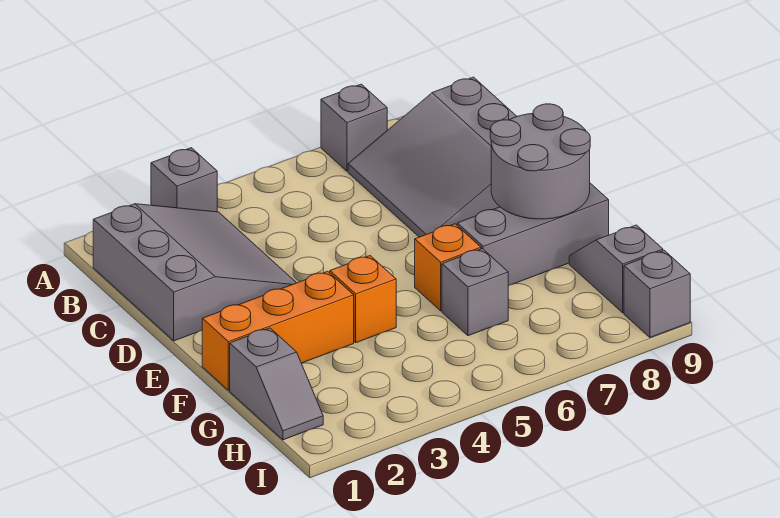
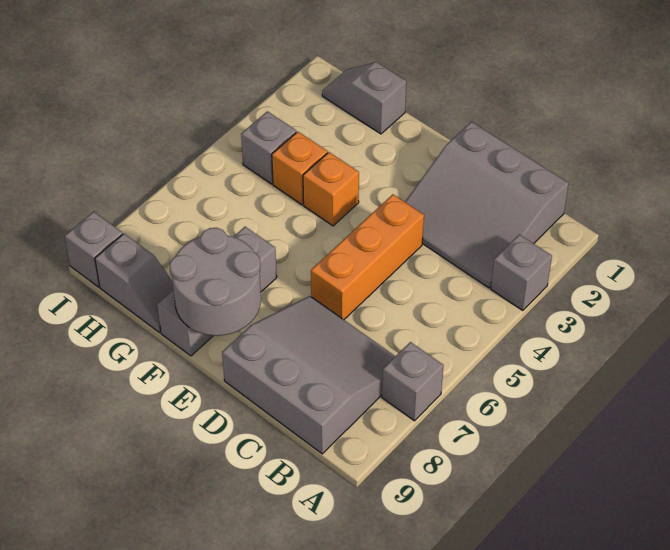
orange 1x3 brick [202,271,354,390] -> orange 1x3 brick moved to [311,194,424,320]
orange 1x1 brick [415,224,481,311] -> orange 1x1 brick moved to [272,132,328,205]
grey 1x1 brick [442,249,508,336] -> grey 1x1 brick moved to [241,111,296,184]

